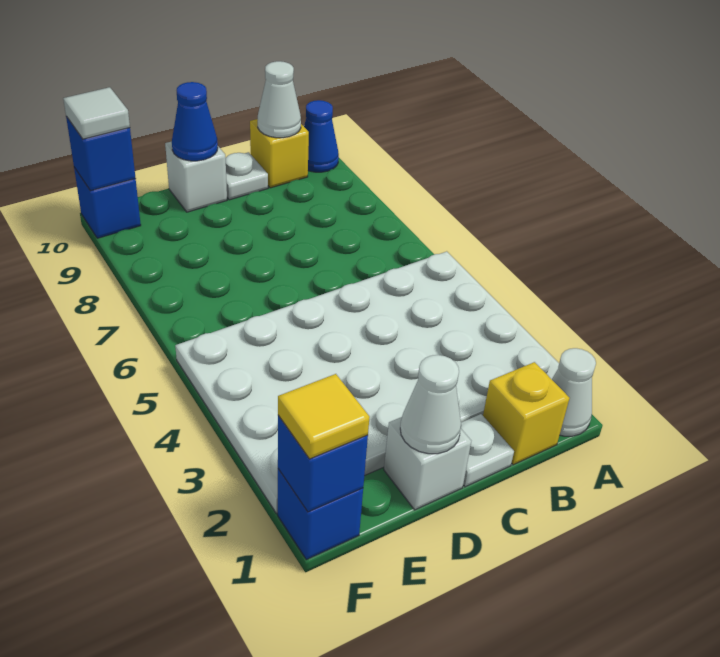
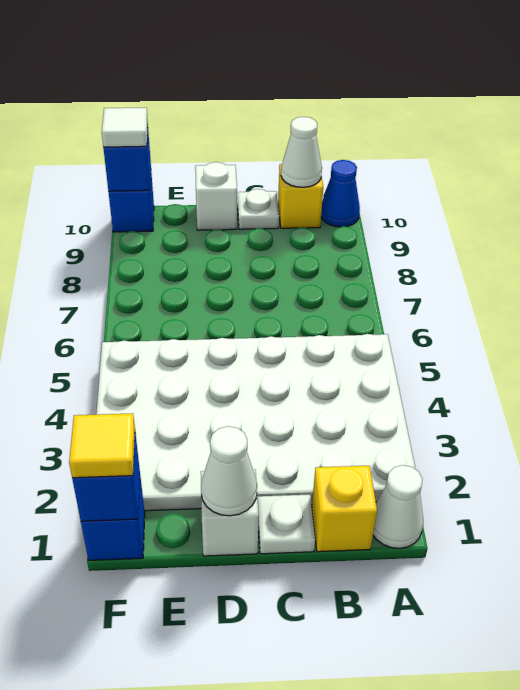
blue 1x1 cone [172,82,218,161] -> none

